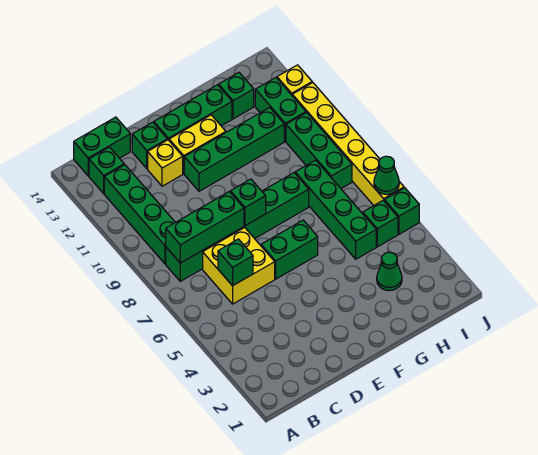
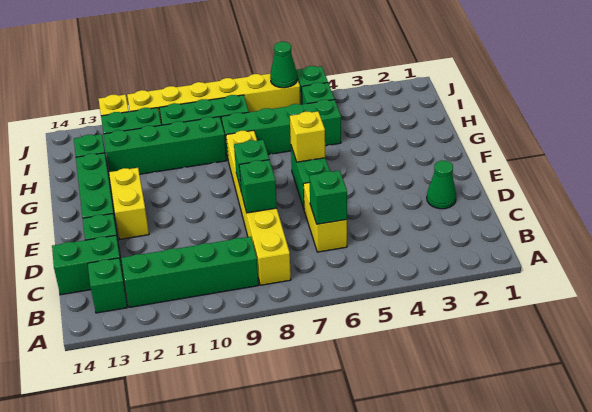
green 1x6 brick [166,173,309,281] -> yellow 1x6 brick [226,130,291,285]
green 1x3 brick [166,192,244,263] -> green 1x1 brick [239,160,277,213]
green 1x2 brick [74,117,130,176] -> green 1x2 brick turned to [52,235,124,295]
yellow 2x2 brick [203,228,275,304] -> yellow 1x2 brick [303,182,347,252]
yellow 1x1 brick [148,140,183,186] -> yellow 1x1 brick moved to [290,111,325,162]
green 1x4 brick [184,107,284,191] -> green 1x4 brick turned to [104,117,227,174]
green 1x1 cone [377,252,402,291] -> green 1x1 cone moved to [427,160,456,209]

